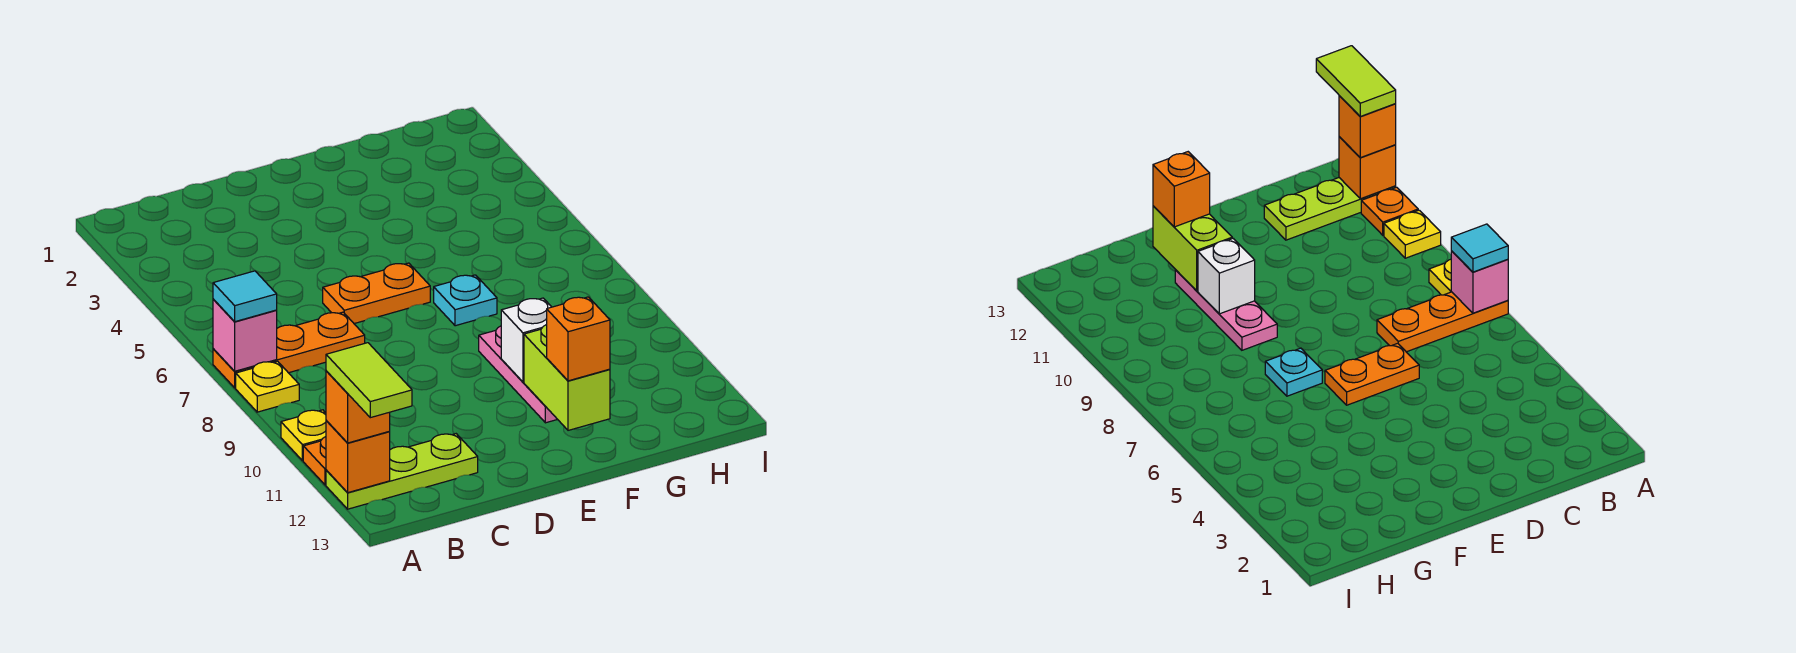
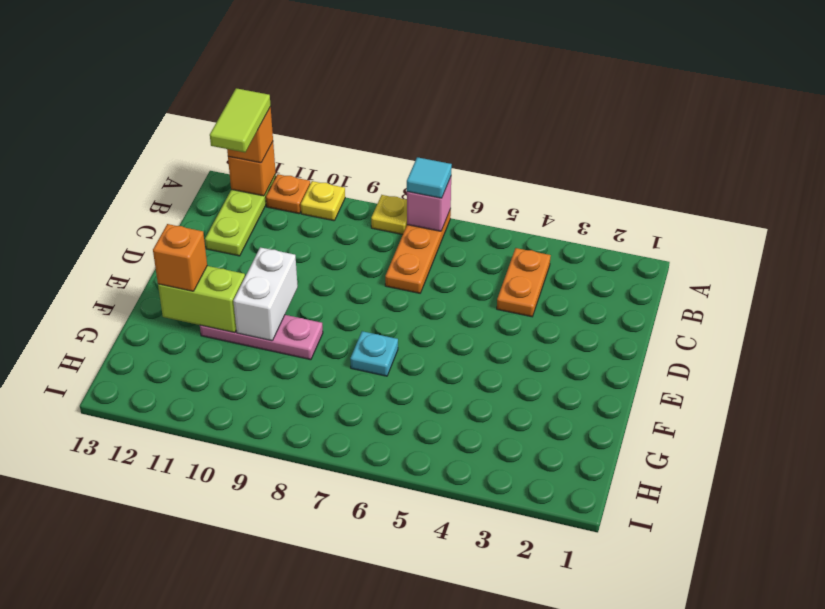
lime 1x2 tile [326,343,412,418] -> lime 1x2 tile turned to [210,88,271,152]
orange 1x2 plate [323,263,430,324] -> orange 1x2 plate moved to [497,248,551,317]
white 1x1 brick [501,298,551,382] -> white 1x2 brick [233,247,298,341]

